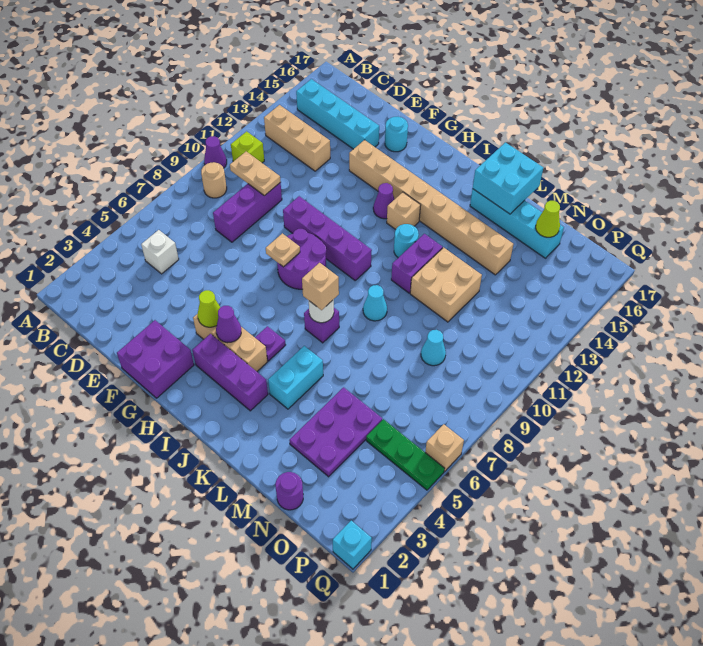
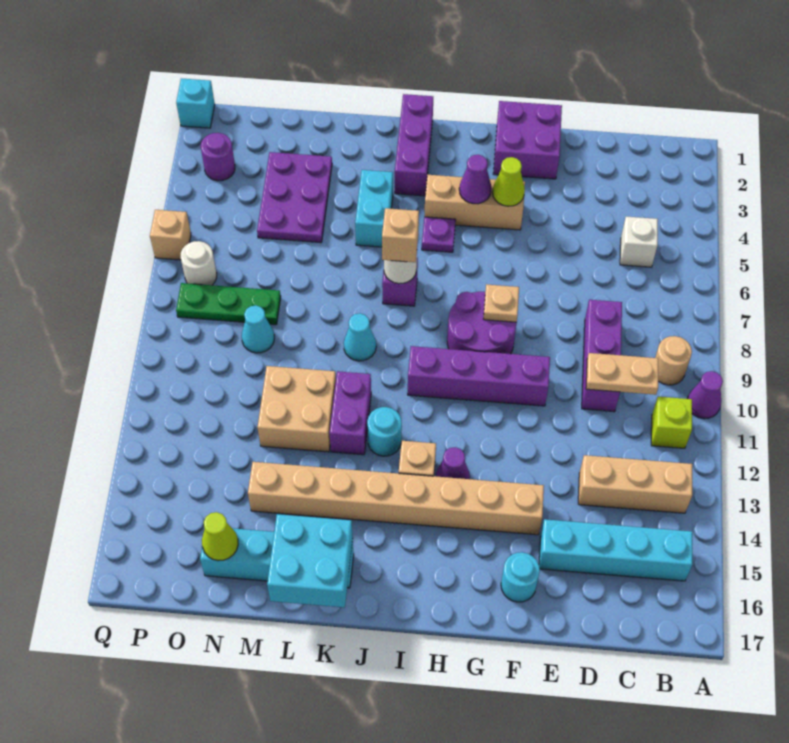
purple 1x3 brick [192,334,268,411] -> purple 1x3 brick turned to [395,94,433,196]
purple 1x1 round brick [275,472,303,510] -> purple 1x1 round brick moved to [201,133,235,181]
green 1x3 plate [366,419,445,490] -> green 1x3 plate moved to [176,283,281,325]
none -> white 1x1 round brick [181,241,217,285]

